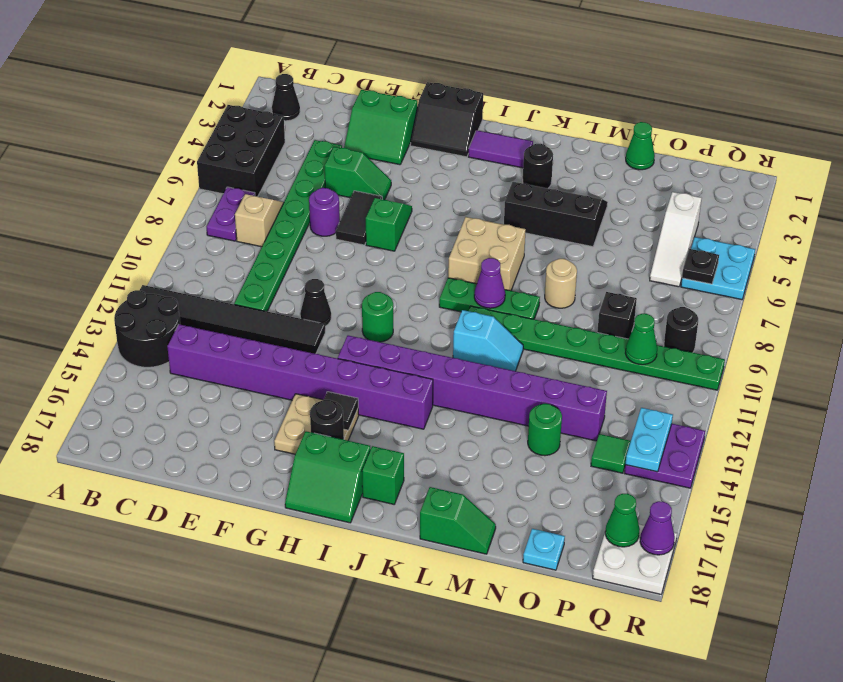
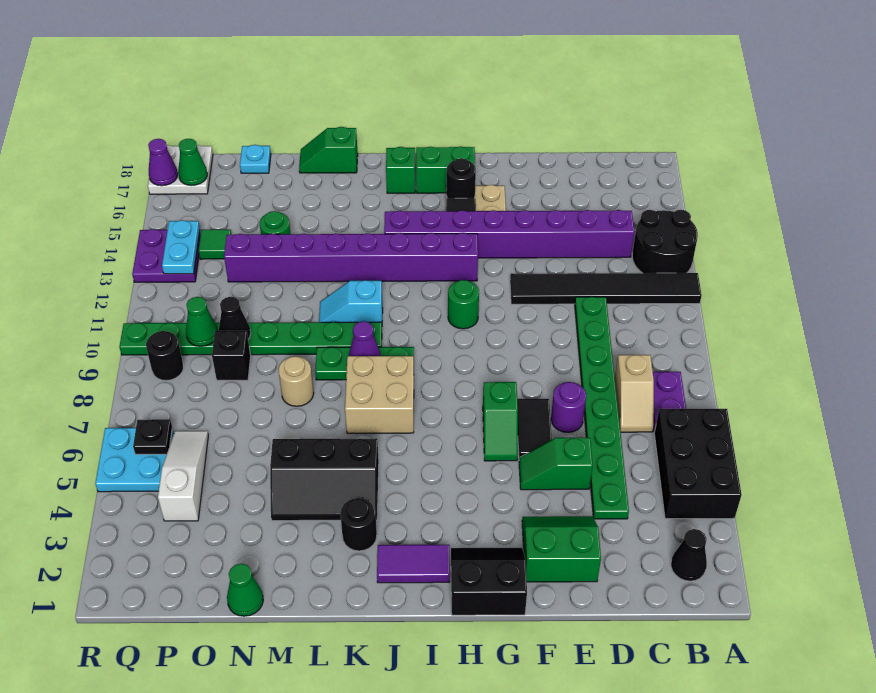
black 1x1 cone [300,279,331,326] -> black 1x1 cone moved to [219,297,251,339]

